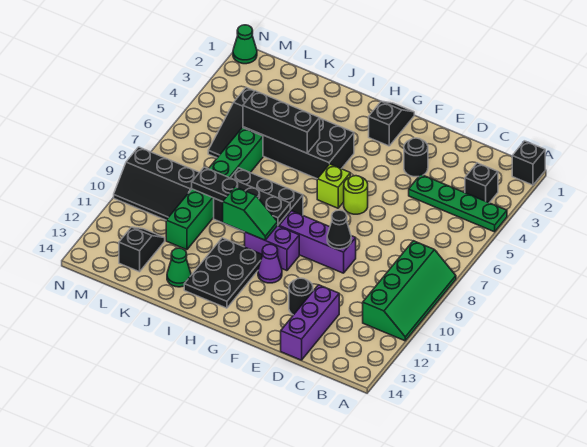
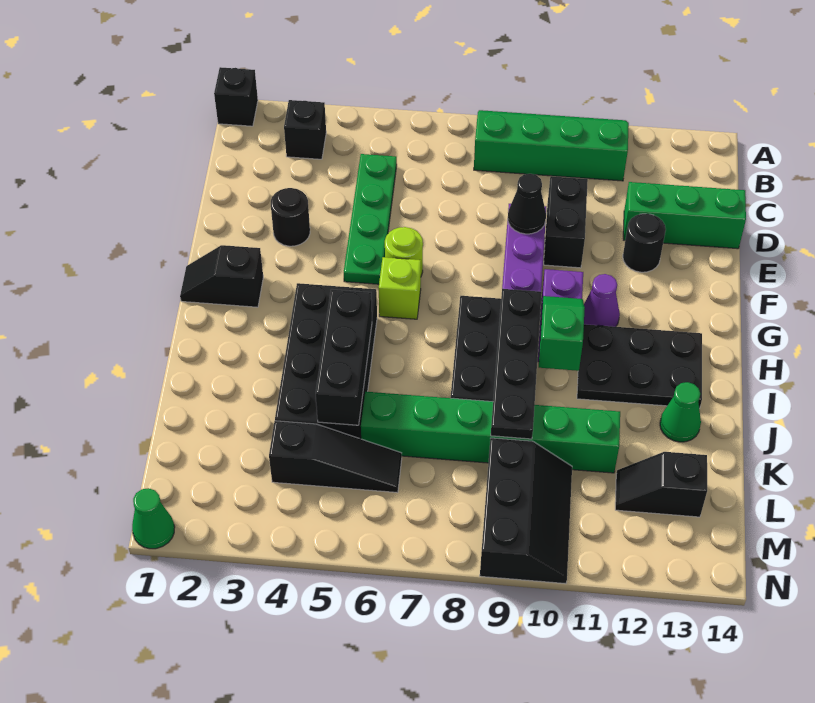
green 1x4 plate [409,175,507,232] -> green 1x4 plate moved to [344,154,397,284]
none -> black 1x2 brick [544,176,588,268]
purple 1x3 brick [281,285,339,360] -> green 1x3 brick [623,182,746,249]

